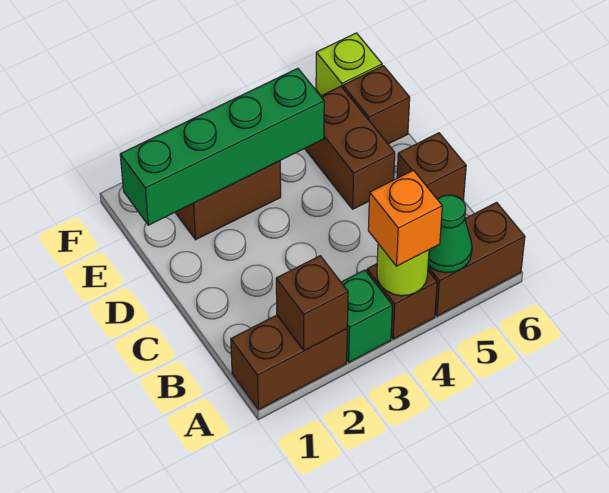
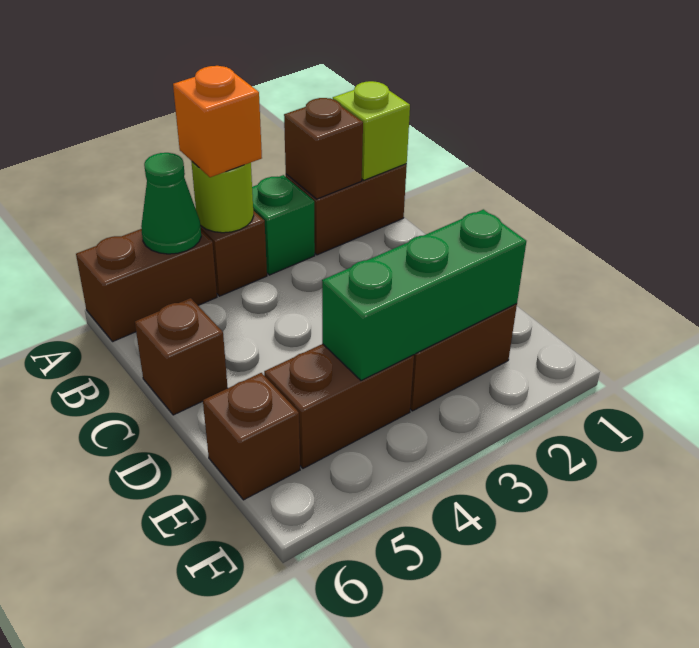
brown 1x2 brick [305,86,395,209] -> brown 1x2 brick turned to [264,344,414,468]
green 1x4 brick [120,68,324,225] -> green 1x3 brick [322,209,526,381]
lime 1x1 brick [316,33,382,96] -> lime 1x1 brick moved to [333,81,410,180]

